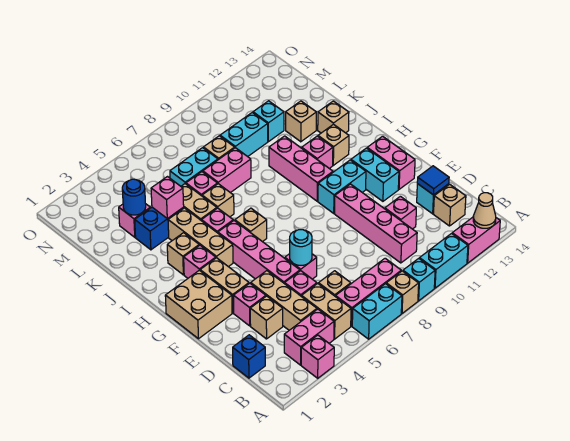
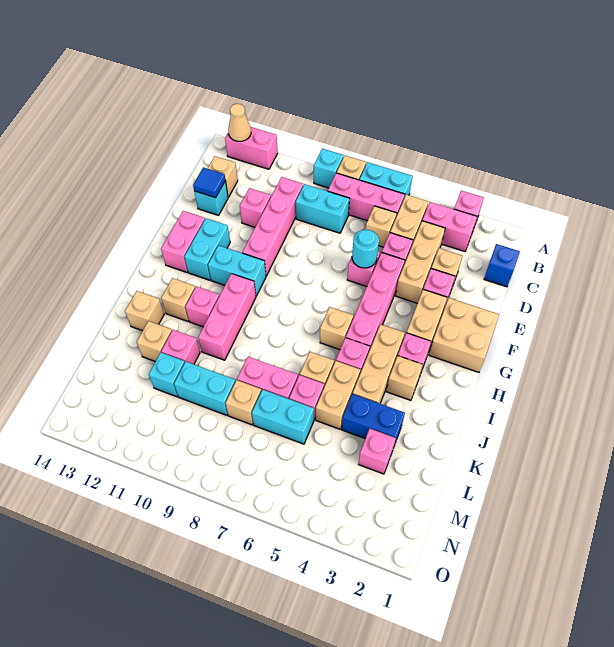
cyan 1x2 brick [420,234,468,288] -> cyan 1x2 brick moved to [296,184,349,233]
pink 1x1 brick [151,177,184,219] -> pink 1x1 brick moved to [161,330,200,364]
blue 1x1 round brick [122,179,146,215] -> none

